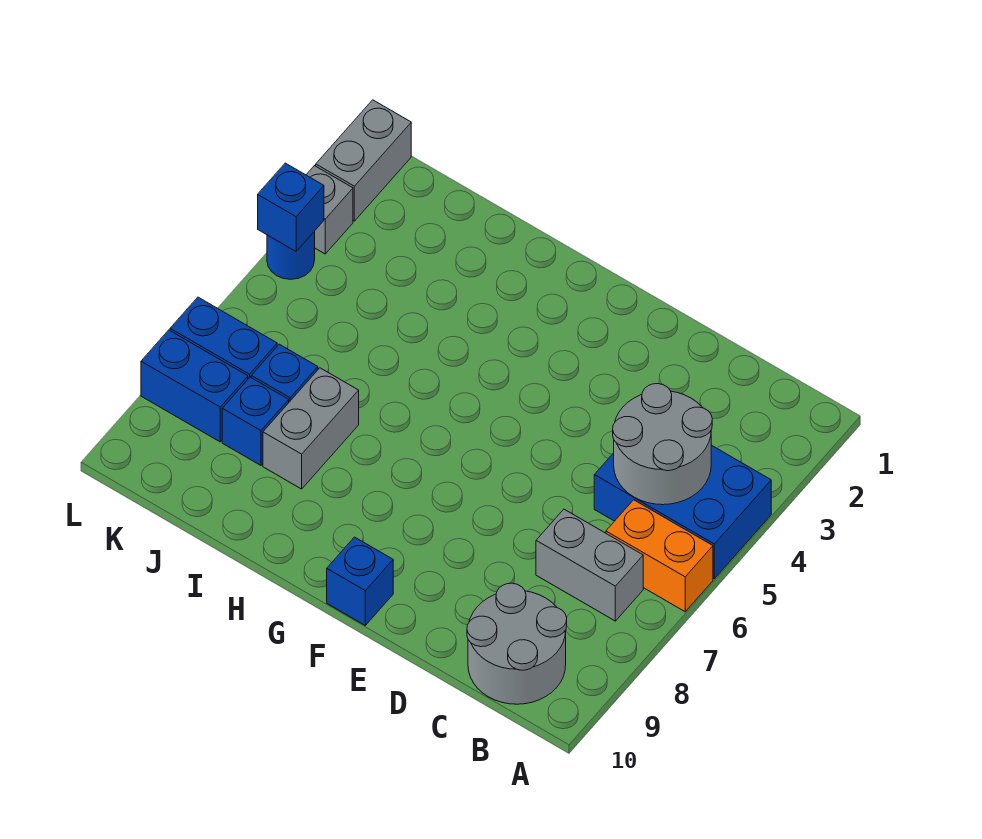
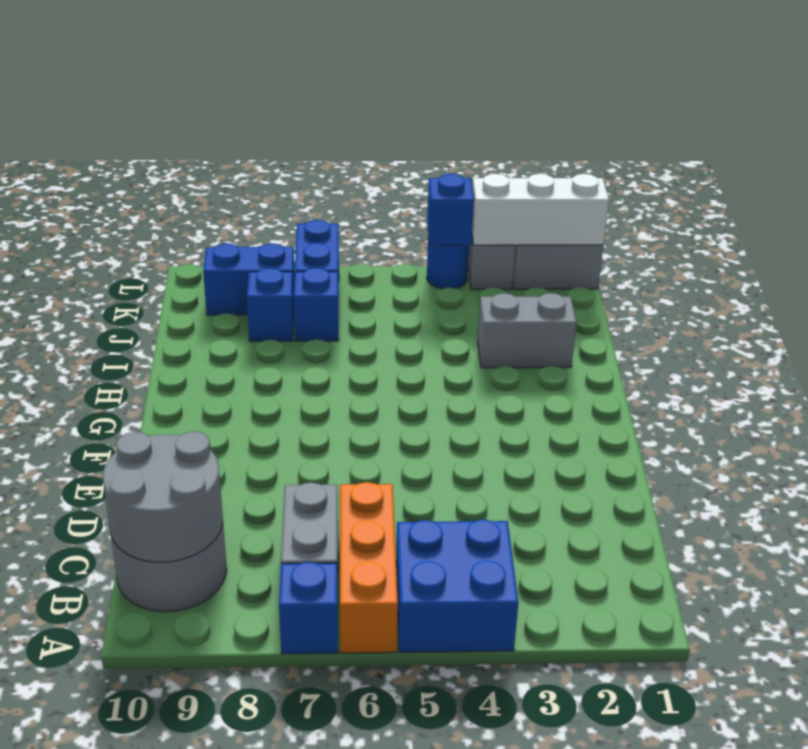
blue 2x3 brick [594,445,771,579] -> blue 2x2 brick [396,519,518,652]
orange 1x2 brick [606,500,713,612] -> orange 1x3 brick [340,482,398,653]
grey 2x2 round brick [613,384,712,505] -> grey 2x2 round brick moved to [103,431,223,562]
blue 1x1 brick [327,537,393,625] -> blue 1x1 brick moved to [279,562,338,654]
grey 1x2 brick [263,368,359,489] -> grey 1x2 brick moved to [478,293,577,368]
blue 1x2 brick [141,330,248,442] -> blue 1x2 brick turned to [203,243,295,315]
none -> white 1x3 brick [472,174,609,245]

